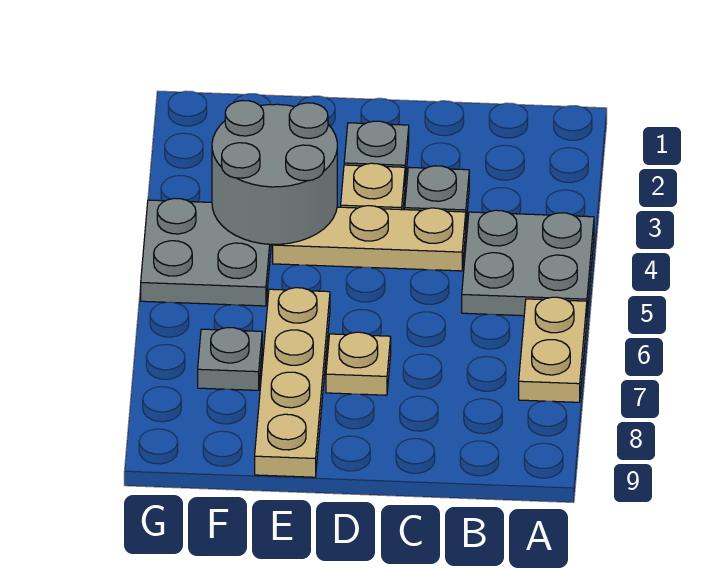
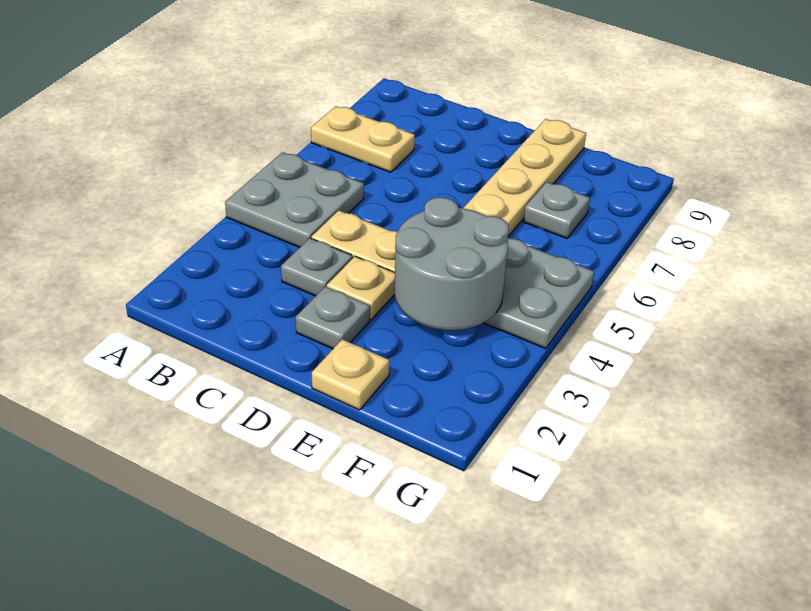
tan 1x2 plate [519,297,587,402] -> tan 1x2 plate turned to [311,106,415,172]
tan 1x1 plate [326,332,391,395] -> tan 1x1 plate moved to [312,339,389,410]

